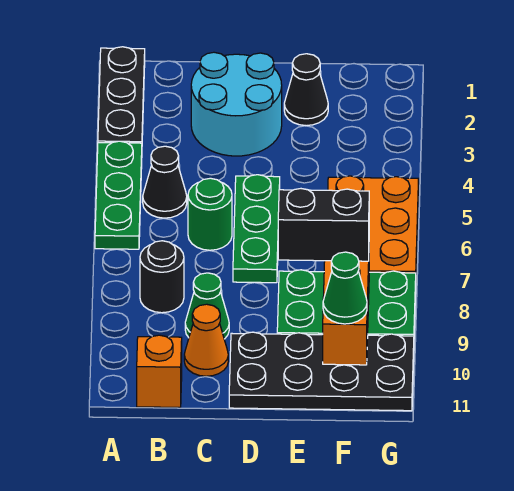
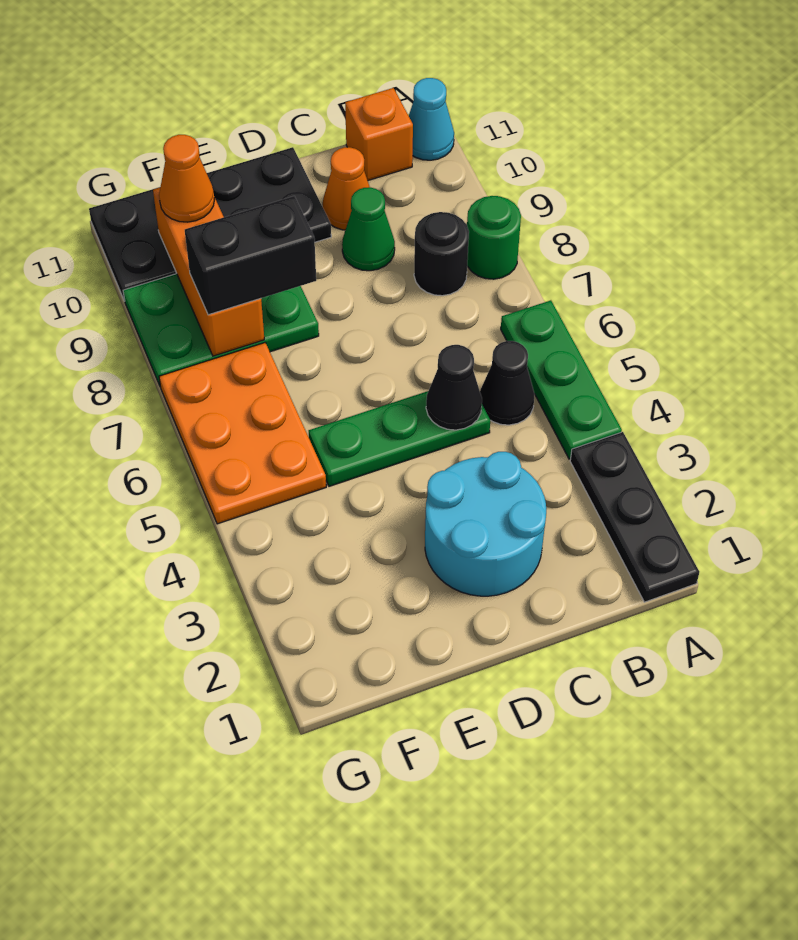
none -> cyan 1x1 cone [409,78,454,160]
green 1x1 round brick [188,178,232,250] -> green 1x1 round brick moved to [467,196,521,279]
green 1x3 plate [233,175,280,283] -> green 1x3 plate turned to [309,391,490,486]
black 1x1 cone [284,54,328,126] -> black 1x1 cone moved to [426,345,482,430]
green 1x1 cone [323,252,367,324] -> orange 1x1 cone [159,135,214,222]

